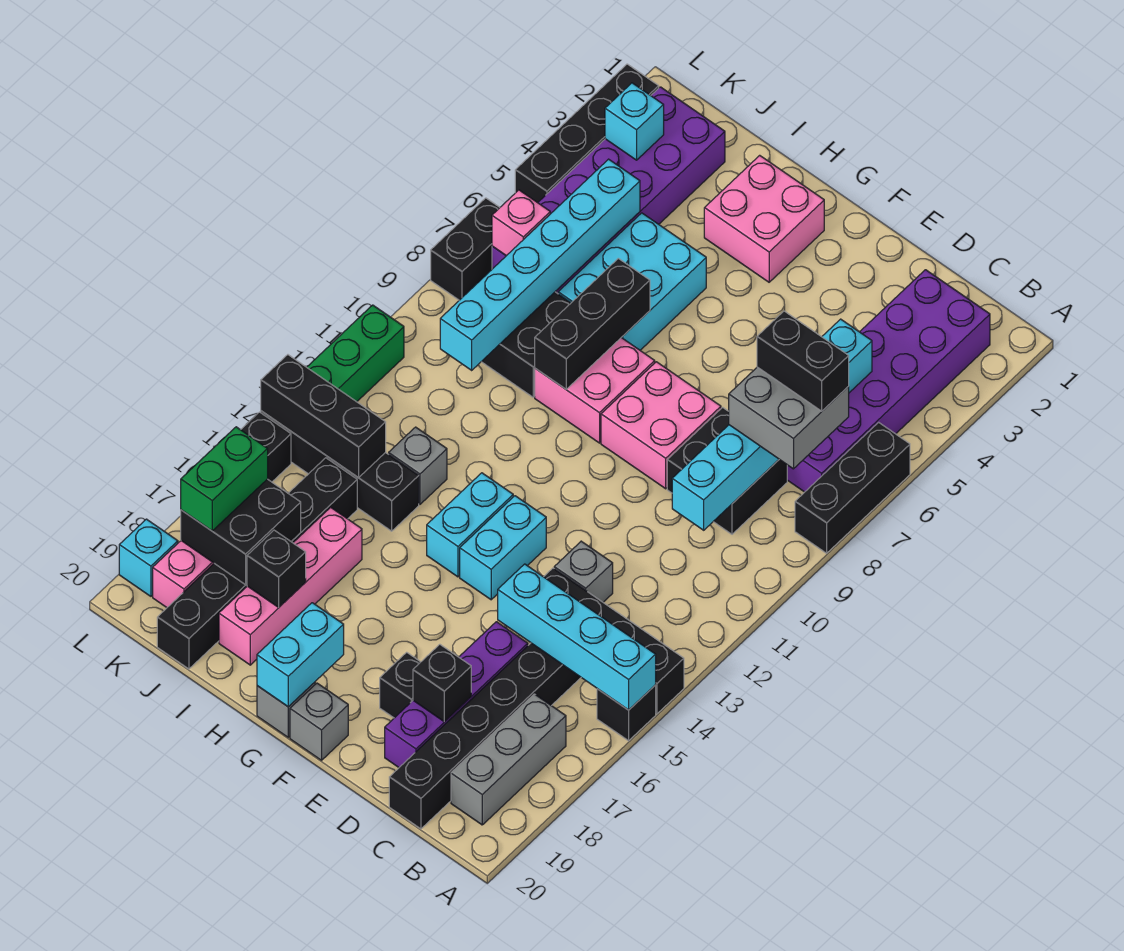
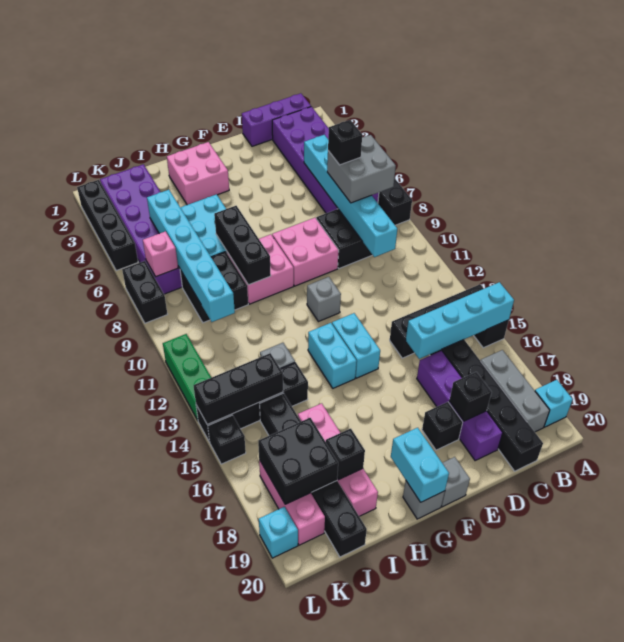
none -> purple 1x3 brick [242,93,311,146]
black 1x2 brick [757,311,849,411] -> black 1x1 brick [328,120,362,165]
grey 1x1 brick [554,541,613,602] -> grey 1x1 brick moved to [307,277,341,322]
cyan 1x1 brick [605,83,664,160] -> cyan 1x1 brick moved to [535,380,573,427]
green 1x2 brick [181,427,268,531] -> none

